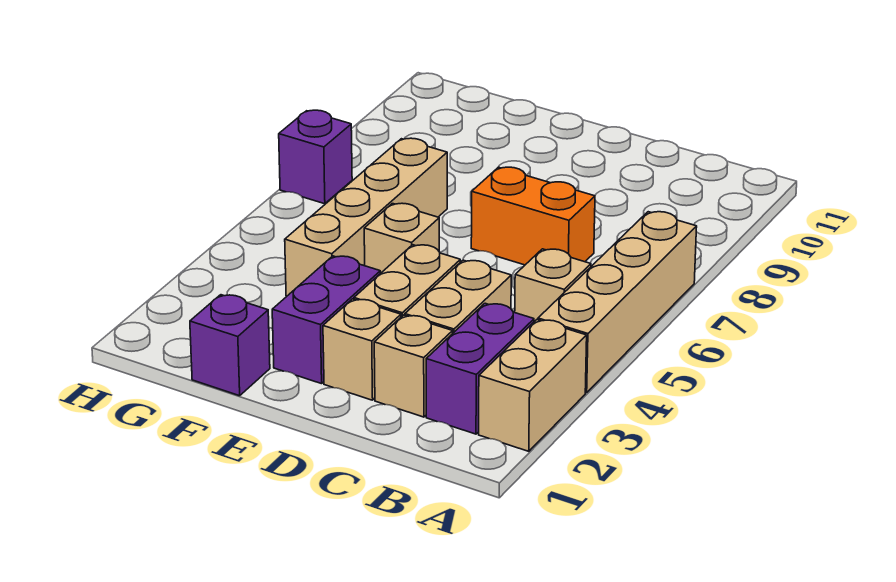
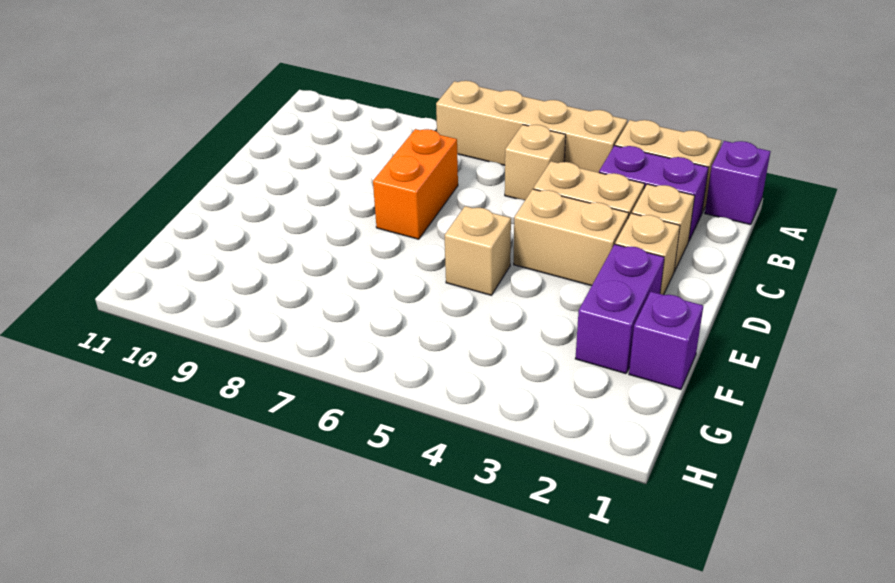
purple 1x2 brick [272,256,380,384] -> purple 1x2 brick turned to [575,244,664,374]
tan 1x4 brick [285,138,447,297] -> none
purple 1x1 brick [279,110,352,204] -> purple 1x1 brick moved to [705,141,771,225]

